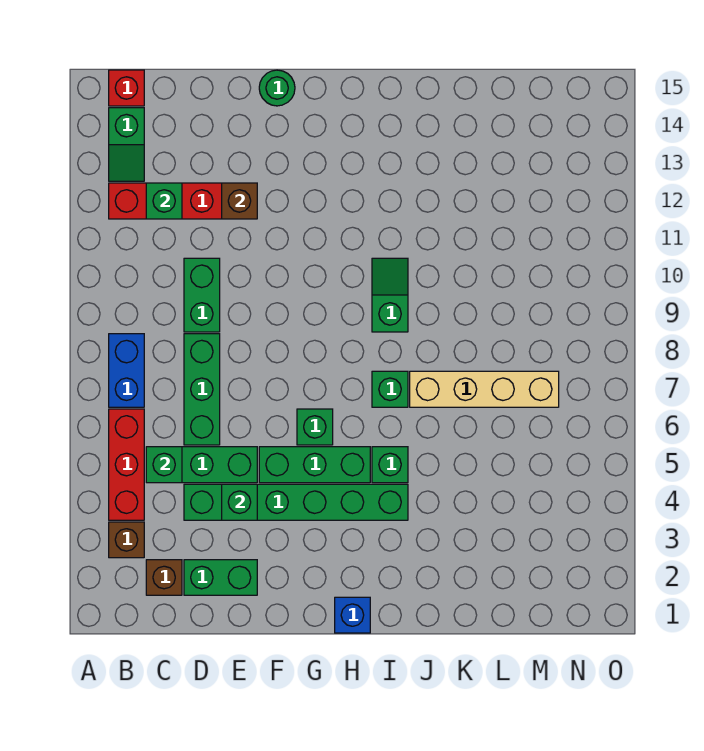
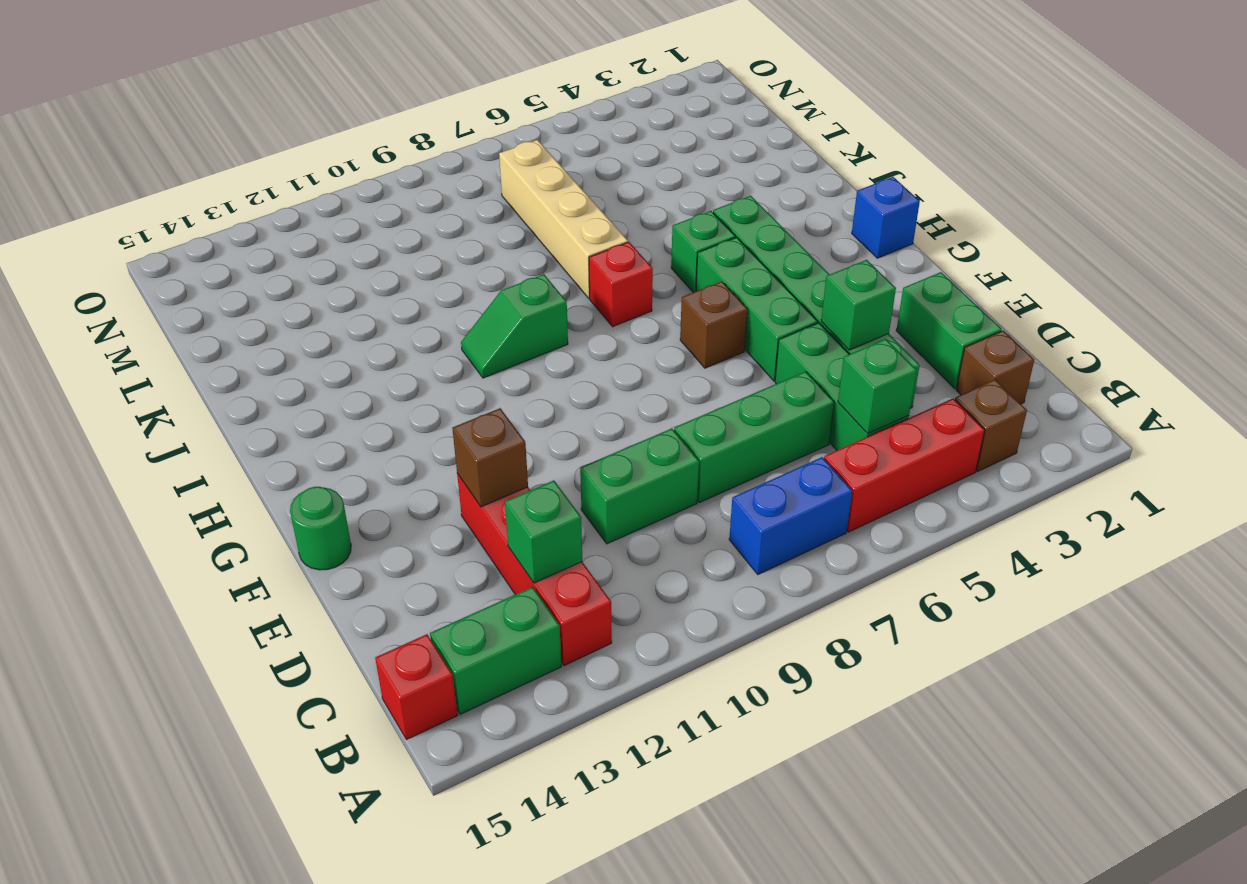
green 1x2 slope [109,108,144,181] -> green 1x2 brick [430,587,561,714]
green 1x1 brick [297,409,333,445] -> brown 1x1 brick [680,281,747,368]
green 1x1 brick [372,371,408,407] -> red 1x1 brick [589,242,653,327]

